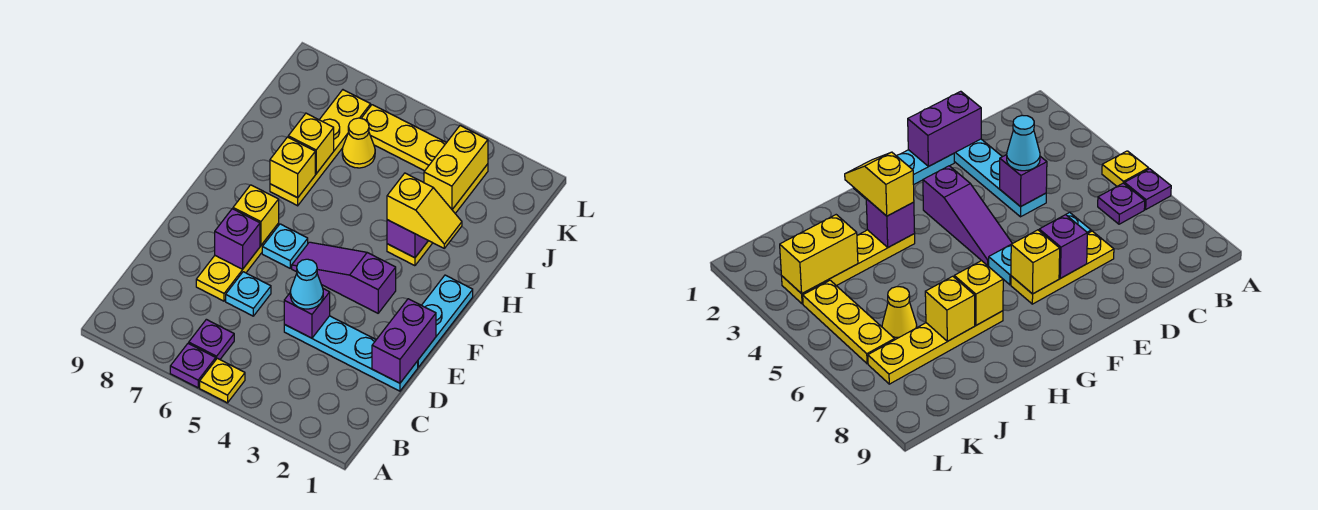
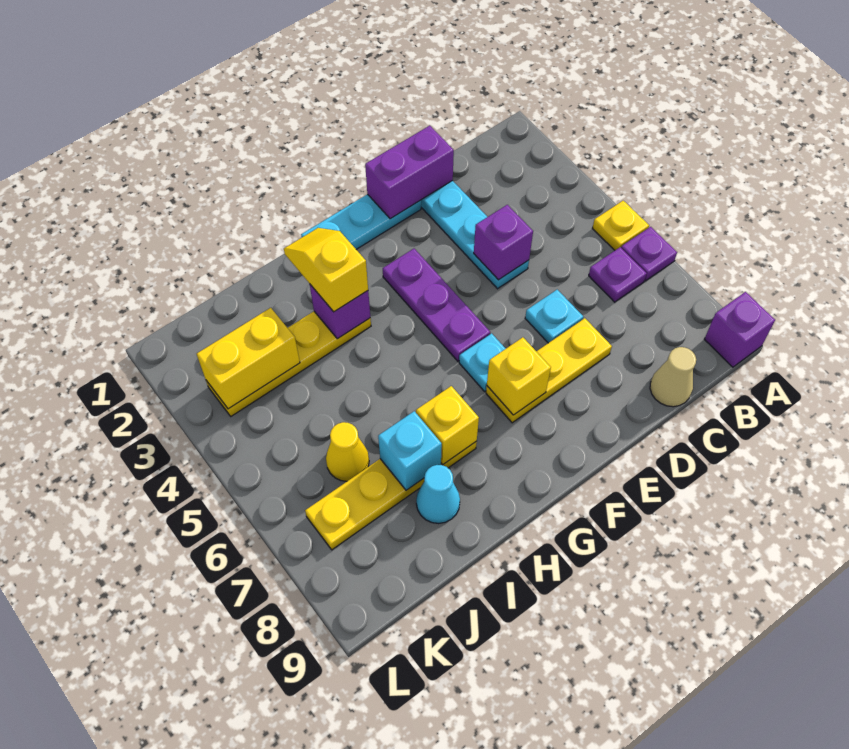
none -> tan 1x1 cone [650,347,696,407]
cyan 1x1 cone [290,259,323,309] -> cyan 1x1 cone moved to [416,465,460,524]
purple 1x1 brick [215,209,260,269] -> purple 1x1 brick moved to [704,292,775,367]
purple 1x3 slope [292,242,396,313] -> purple 1x3 plate [383,249,490,361]
yellow 1x1 brick [288,113,334,174] -> cyan 1x1 brick [378,411,442,490]
yellow 1x3 plate [361,105,446,171] -> none

